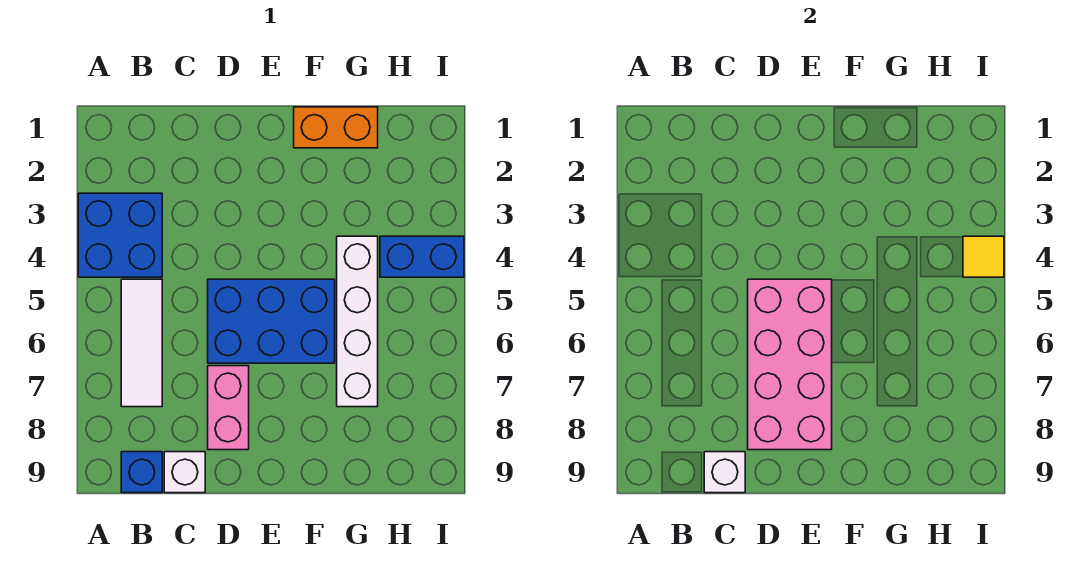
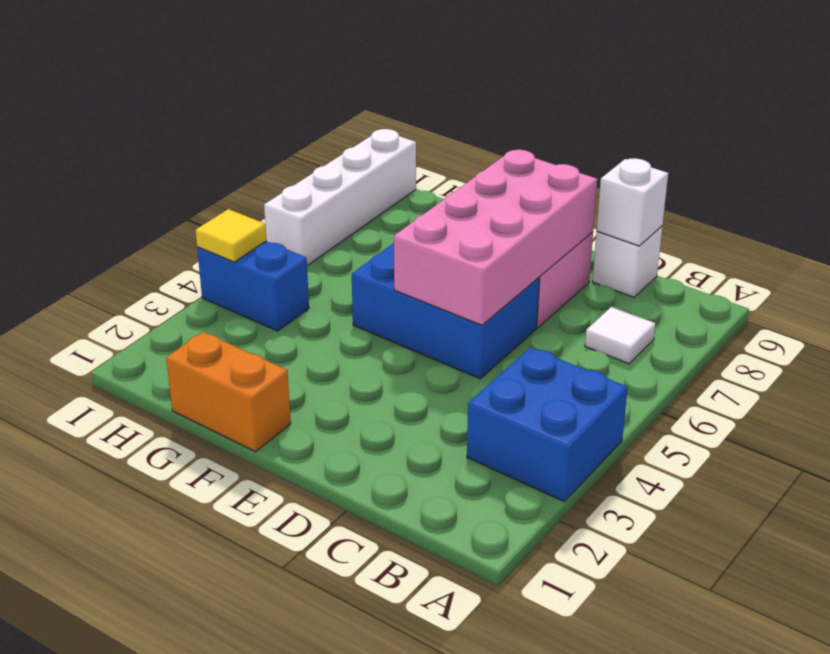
white 1x3 tile [121,279,162,407] -> white 1x1 tile [585,307,655,364]
blue 1x1 brick [121,452,162,493] -> none
white 1x4 brick [337,236,378,407] -> white 1x4 brick moved to [264,129,416,266]

